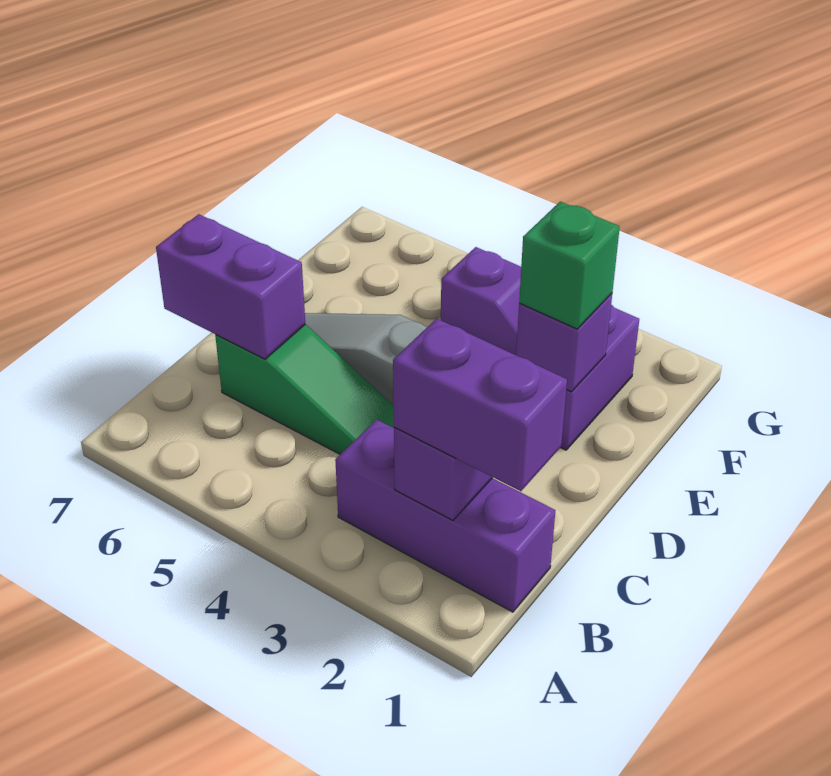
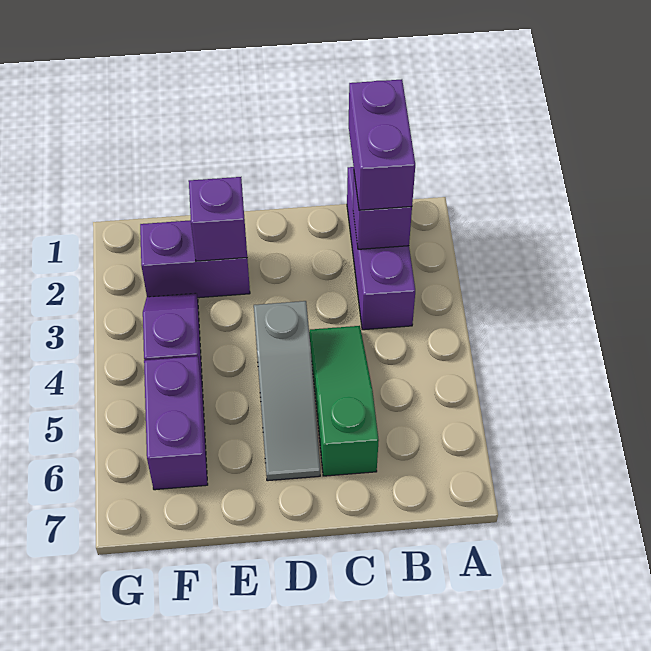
purple 1x2 brick [156,214,305,359] -> purple 1x2 brick moved to [144,356,208,490]
green 1x1 brick [519,202,620,329] -> none

